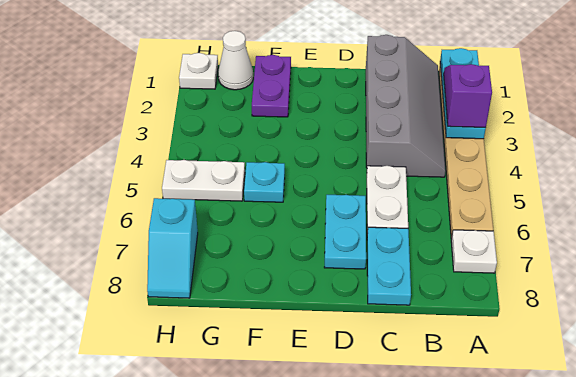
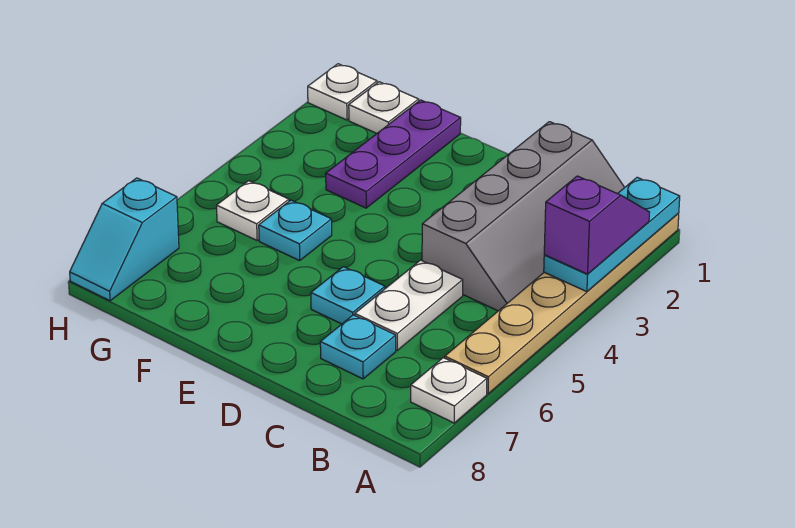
cyan 1x2 plate [367,227,411,305] -> cyan 1x1 plate [320,315,396,379]
cyan 1x2 plate [324,195,366,269] -> cyan 1x1 plate [311,267,385,324]
purple 1x2 plate [252,55,291,117] -> purple 1x3 plate [326,100,461,208]
white 1x1 cone [218,31,253,90] -> white 1x1 plate [349,82,419,133]
white 1x2 plate [162,160,245,201] -> white 1x1 plate [217,181,289,240]

